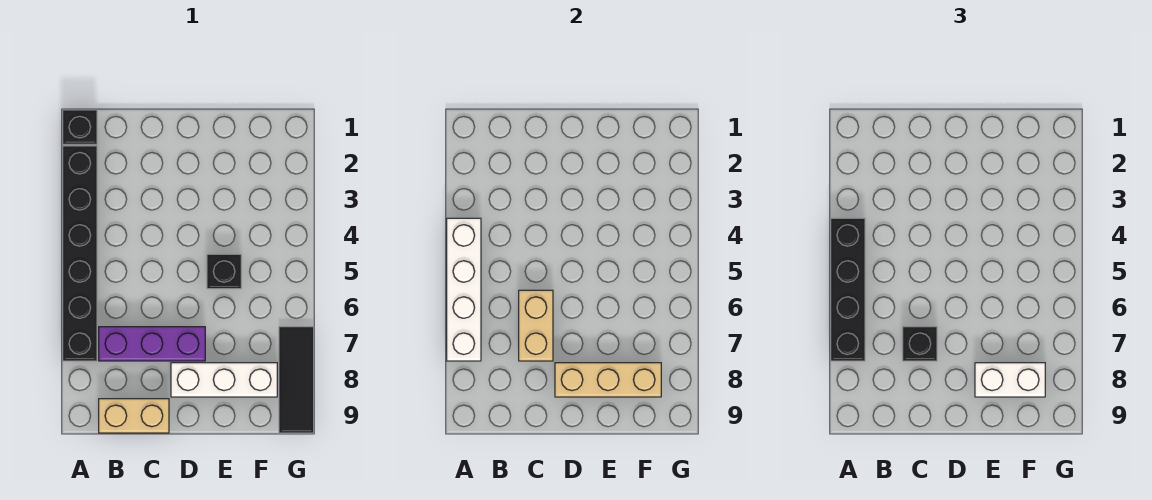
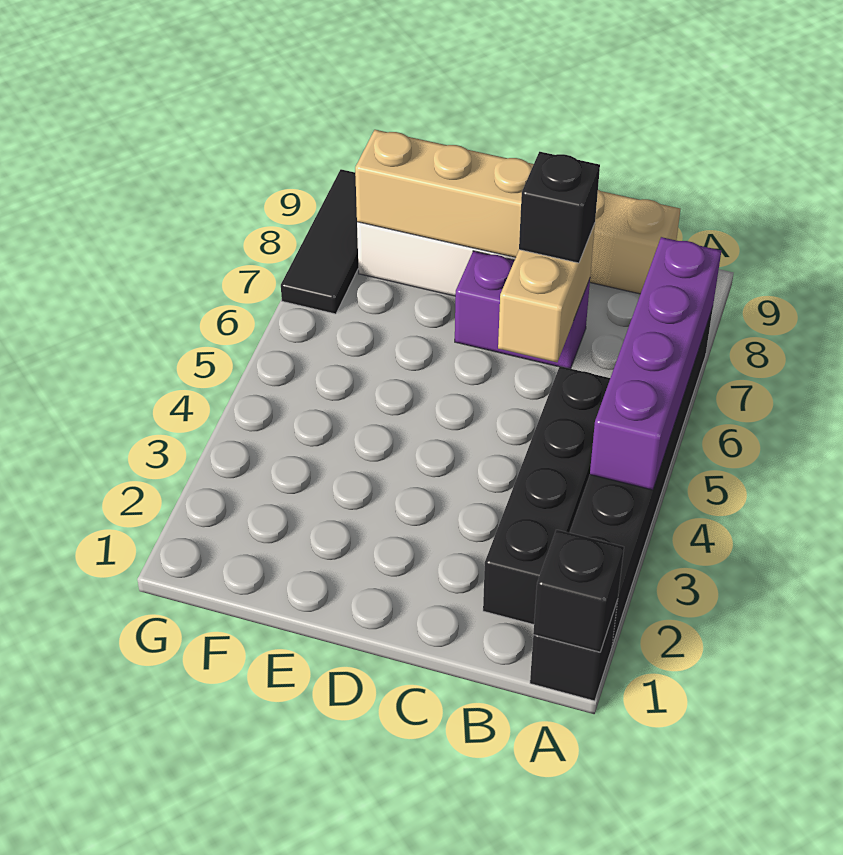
white 1x4 brick [447,218,481,361] -> purple 1x4 brick [590,237,721,490]
black 1x4 brick [831,218,865,361] -> black 1x4 brick moved to [483,366,610,624]
purple 1x3 brick [99,327,205,361] -> purple 1x2 brick [455,251,590,369]
black 1x1 brick [207,254,241,289] -> black 1x1 brick moved to [533,530,624,652]
white 1x2 brick [975,363,1045,397] -> none

